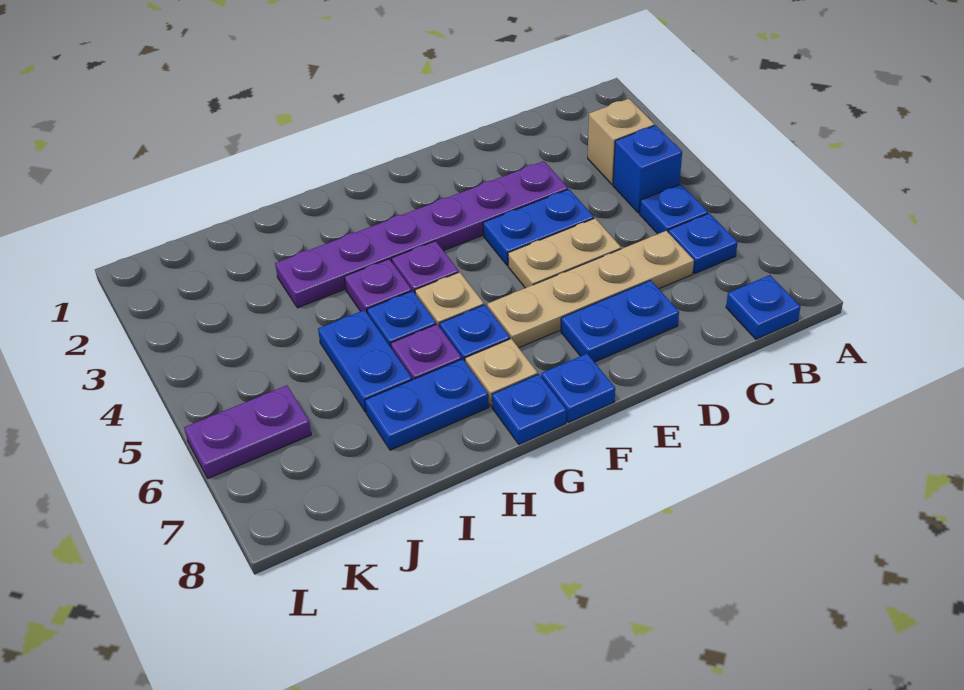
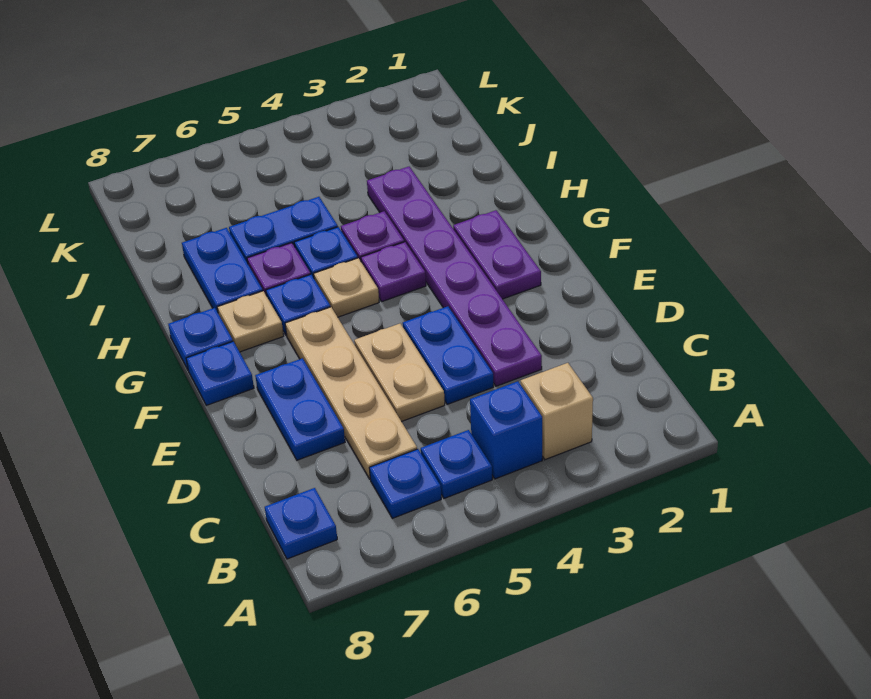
purple 1x2 plate [184,385,311,478] -> purple 1x2 plate moved to [453,210,541,299]

